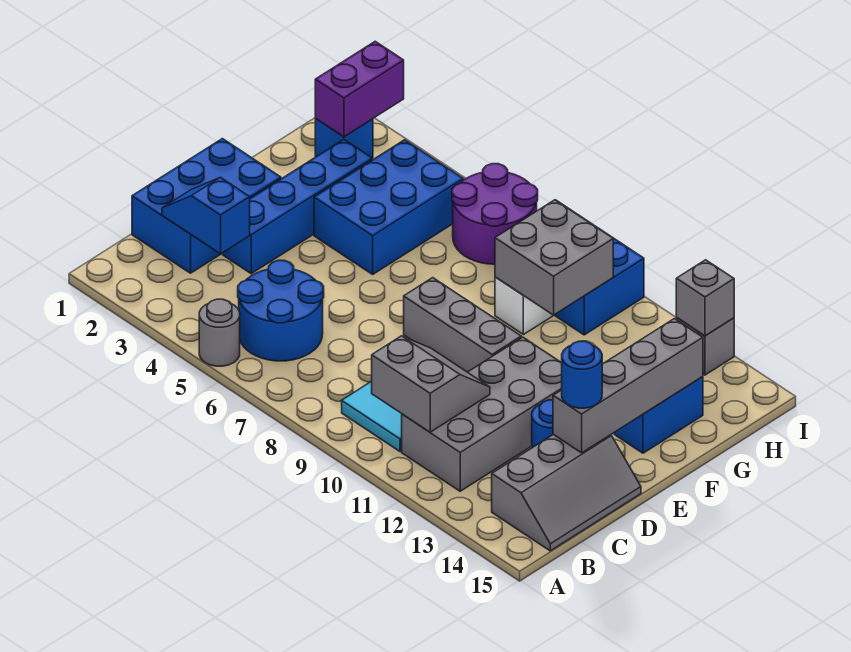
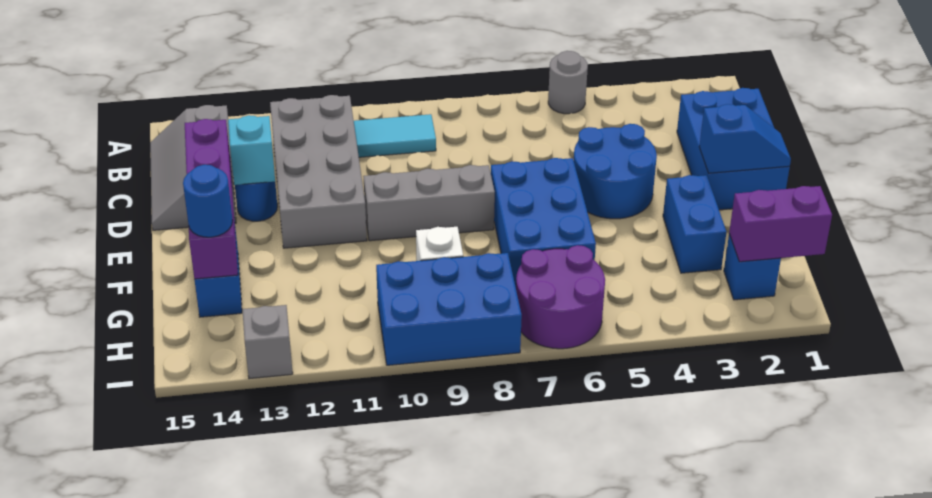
blue 2x2 round brick [238,260,323,361] -> blue 2x2 round brick moved to [574,124,657,219]
grey 2x2 slope [372,336,490,432] -> none
blue 1x2 slope [162,177,250,254] -> blue 1x2 slope moved to [699,104,791,173]
blue 1x4 brick [223,140,372,274] -> blue 1x2 brick [663,175,727,273]
none -> cyan 1x1 brick [228,115,275,185]
grey 1x4 brick [553,319,703,453] -> purple 1x4 brick [185,119,238,279]
blue 1x1 round brick [561,341,602,408] -> blue 1x1 round brick moved to [183,165,233,237]
blue 2x3 brick [314,140,463,274] -> blue 2x3 brick moved to [491,158,596,287]
grey 2x2 brick [495,200,613,315] -> none
purple 1x2 brick [315,41,404,137] -> purple 1x2 brick turned to [729,186,832,262]
grey 1x1 brick [676,260,734,336] -> none

